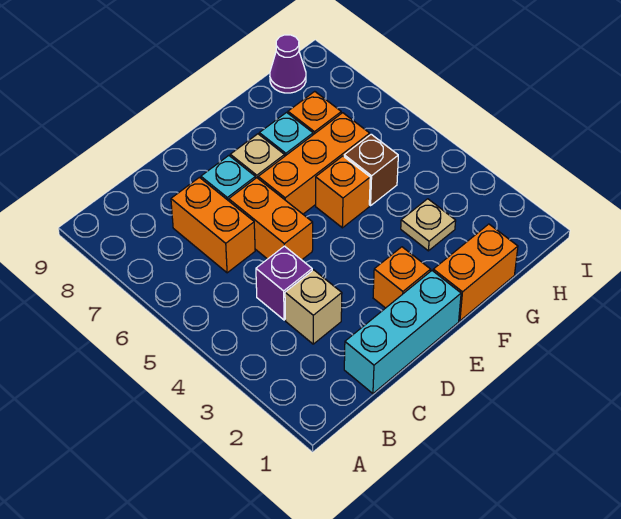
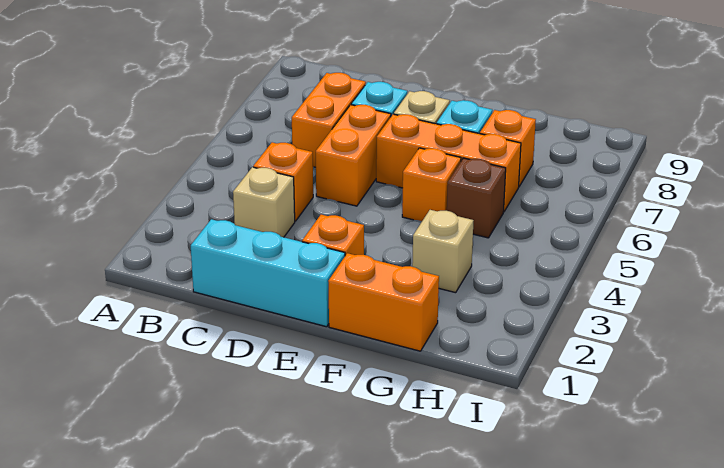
purple 1x1 brick [256,246,312,320] -> orange 1x1 brick [253,142,313,221]
tan 1x1 plate [401,199,456,251] -> tan 1x1 brick [412,210,474,293]
purple 1x1 cone [270,35,306,93] -> none

